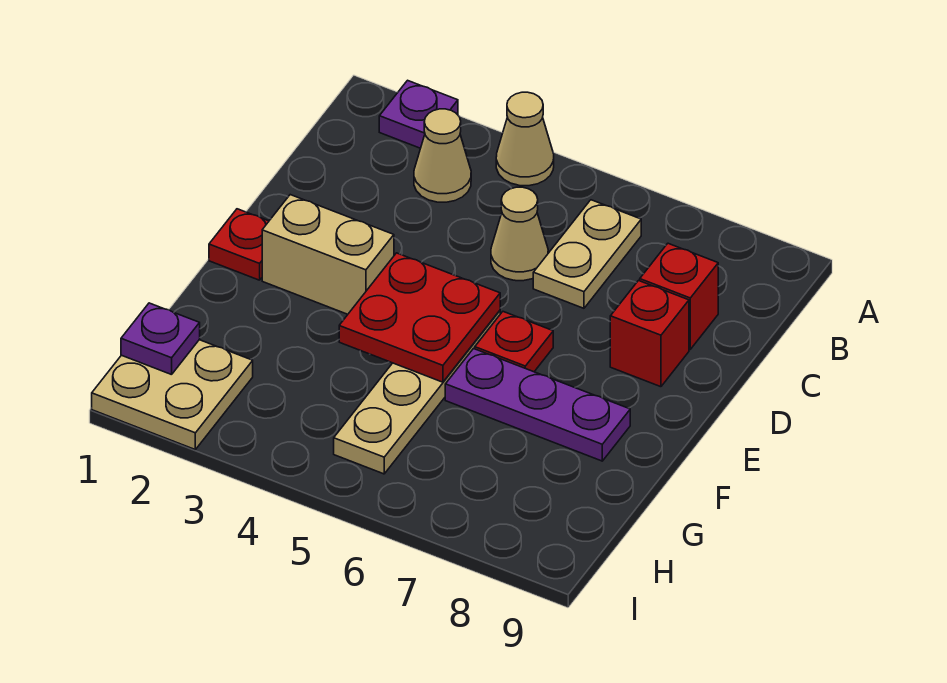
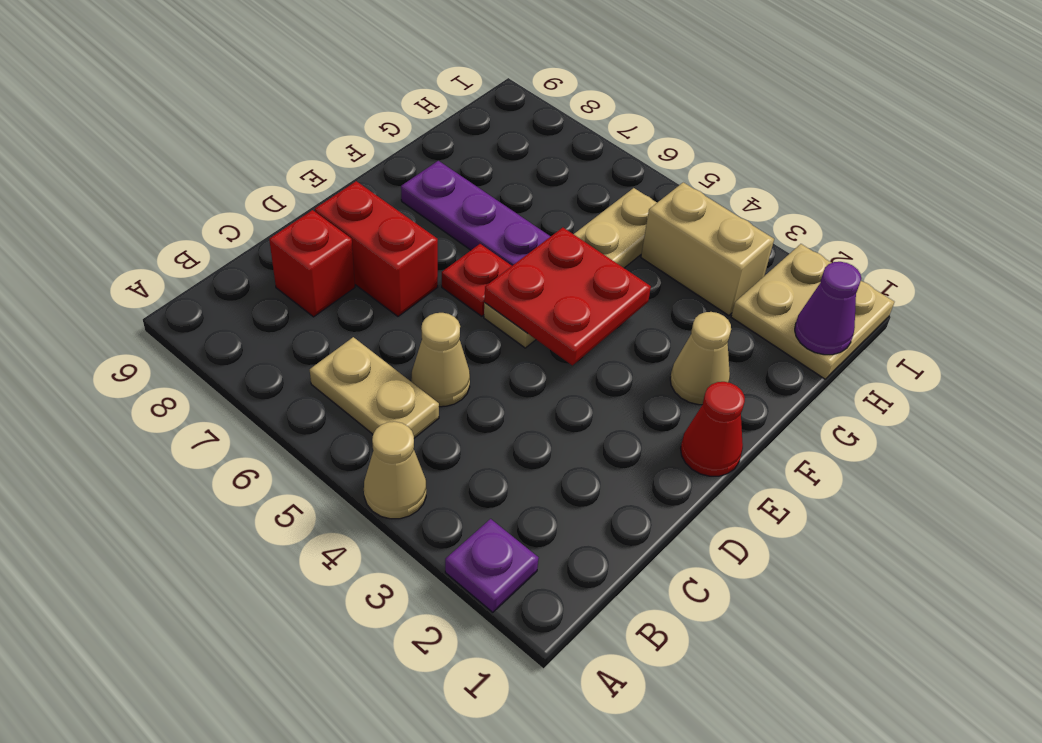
tan 1x1 cone [414,109,471,202] -> tan 1x1 cone moved to [670,312,731,405]
tan 1x2 plate [533,200,641,308] -> tan 1x2 plate turned to [310,337,439,438]
red 1x1 brick [610,281,689,387] -> red 1x2 brick [315,181,438,316]
red 1x1 plate [209,209,269,280] -> red 1x1 cone [680,382,745,476]
tan 1x2 brick [262,195,394,314] -> tan 1x2 brick moved to [641,182,774,316]
purple 1x1 plate [121,303,200,375] -> purple 1x1 cone [795,262,861,355]

